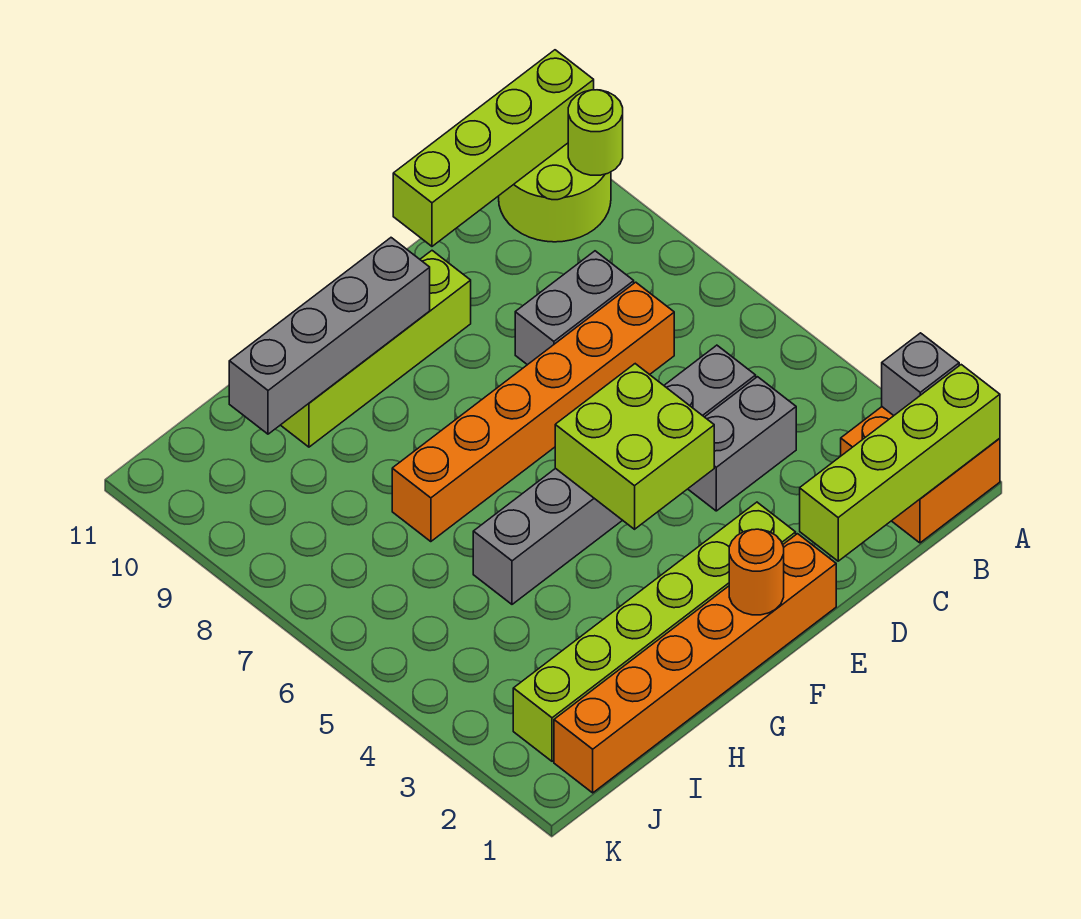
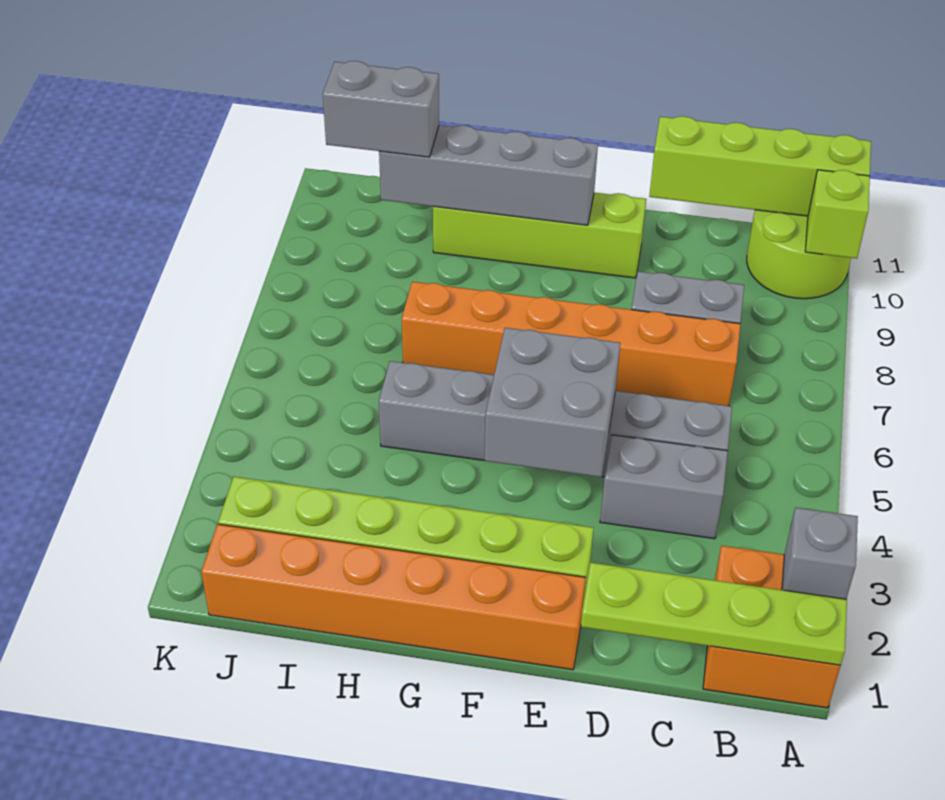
lime 1x4 brick [800,365,1000,561] -> lime 1x4 plate [581,563,847,665]
lime 1x1 round brick [568,90,623,175] -> lime 1x1 brick [805,170,870,259]
lime 2x2 brick [555,364,714,529] -> grey 2x2 brick [485,328,620,477]
orange 1x1 round brick [729,529,784,615] -> none
none -> grey 1x2 brick [323,61,439,157]

